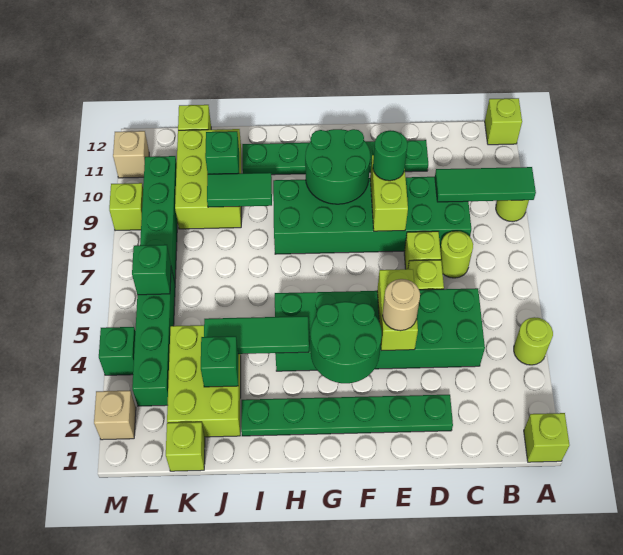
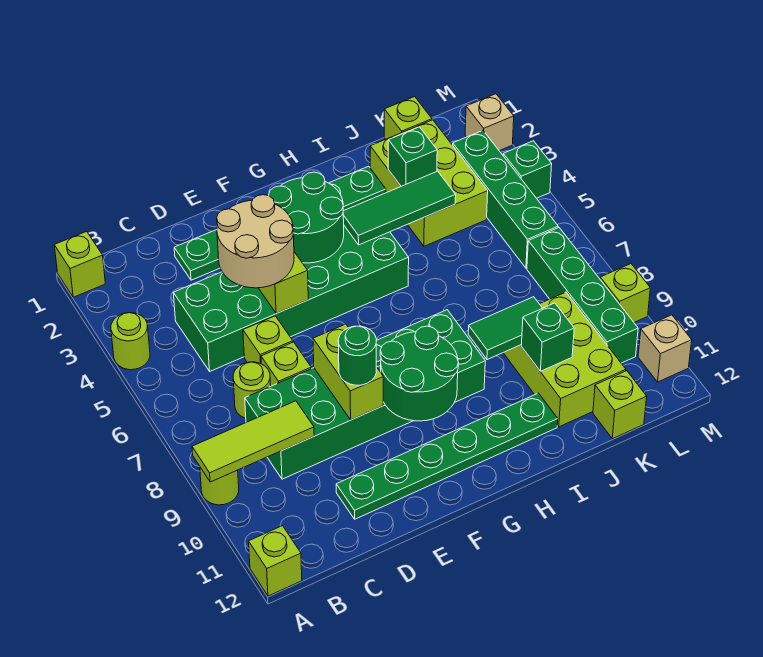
green 1x3 tile [435,167,536,202] -> lime 1x3 tile [192,401,314,482]
tan 1x1 round brick [382,279,420,331] -> tan 2x2 round brick [217,195,294,288]
green 1x1 brick [132,245,171,295] -> none

